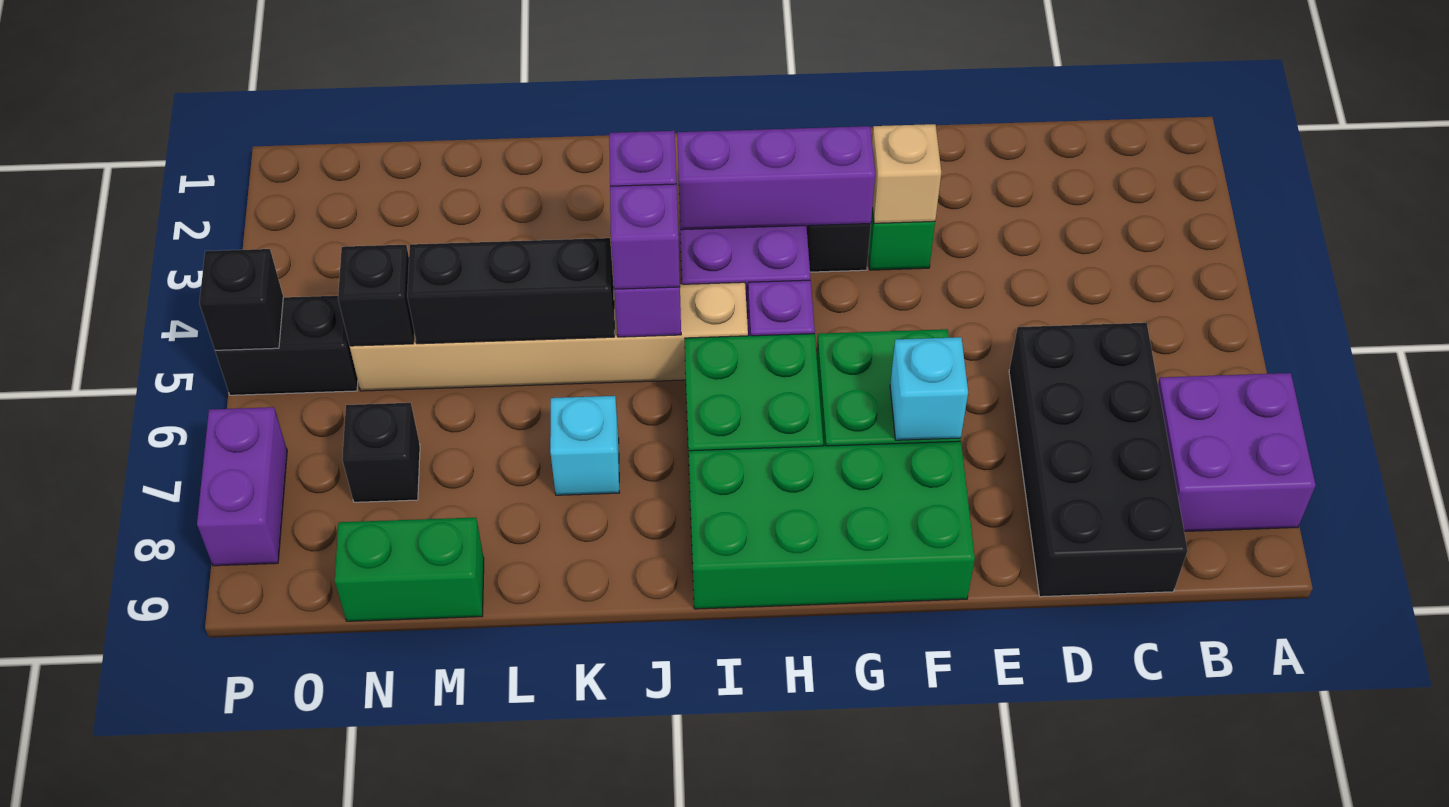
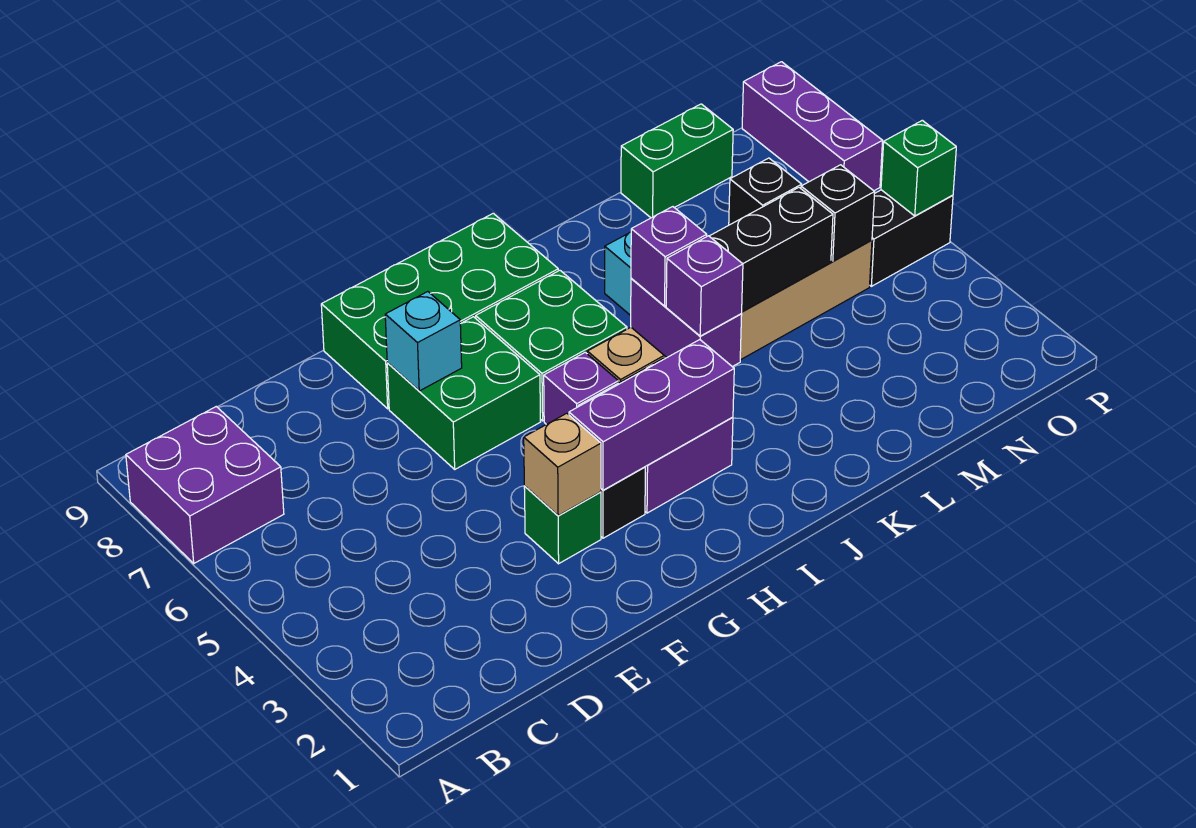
black 2x4 brick [1009,323,1188,597] -> none
black 1x1 brick [199,249,283,350] -> green 1x1 brick [881,120,956,216]
purple 1x2 brick [197,407,287,566] -> purple 1x3 brick [742,62,882,191]

